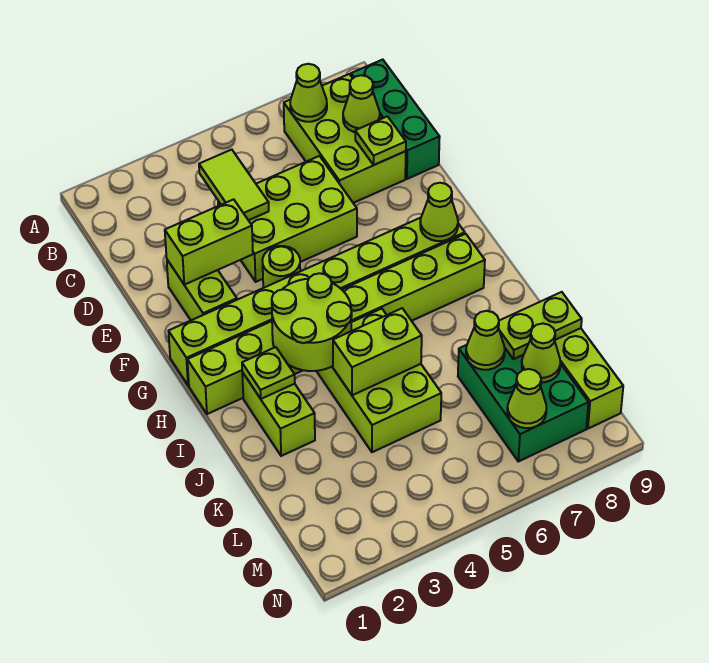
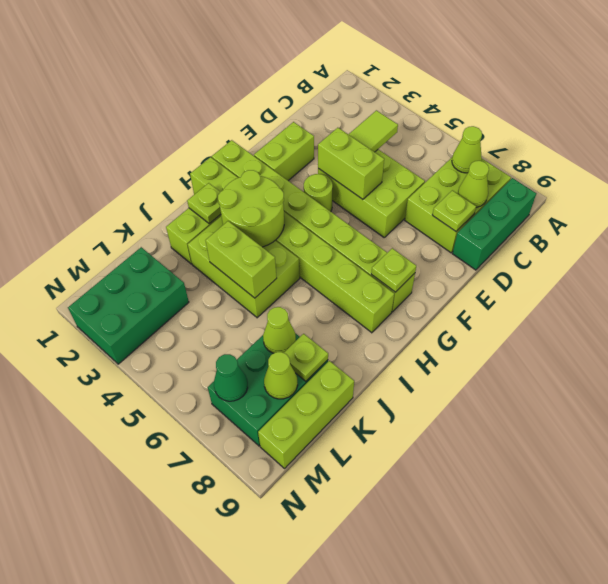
lime 1x2 brick [165,199,253,285] -> lime 1x2 brick moved to [318,128,384,199]
lime 1x1 cone [420,183,458,241] -> lime 1x1 plate [371,248,416,292]
lime 2x3 brick [317,309,441,452] -> lime 2x3 brick turned to [188,216,300,318]
lime 1x2 plate [498,292,582,359] -> lime 1x1 plate [284,334,328,381]
none -> green 2x3 brick [68,247,189,364]
lime 1x1 cone [507,369,546,428] -> green 1x1 cone [214,354,248,401]

